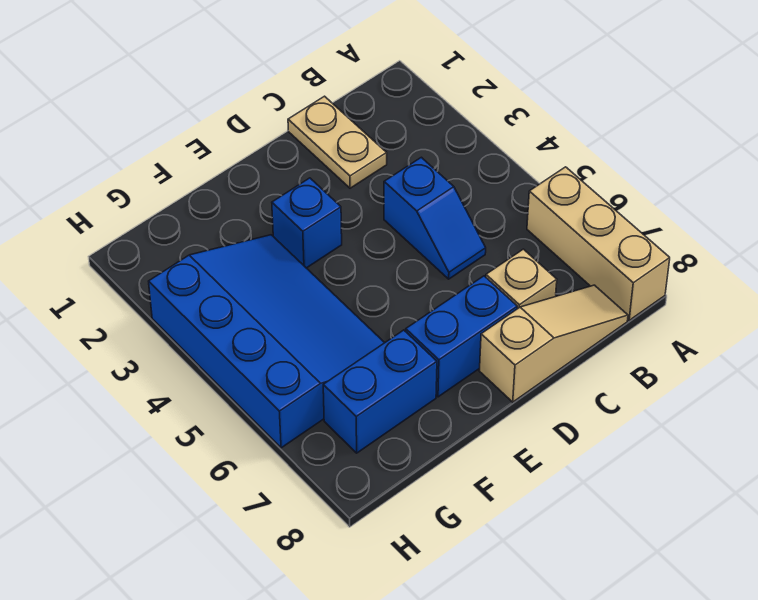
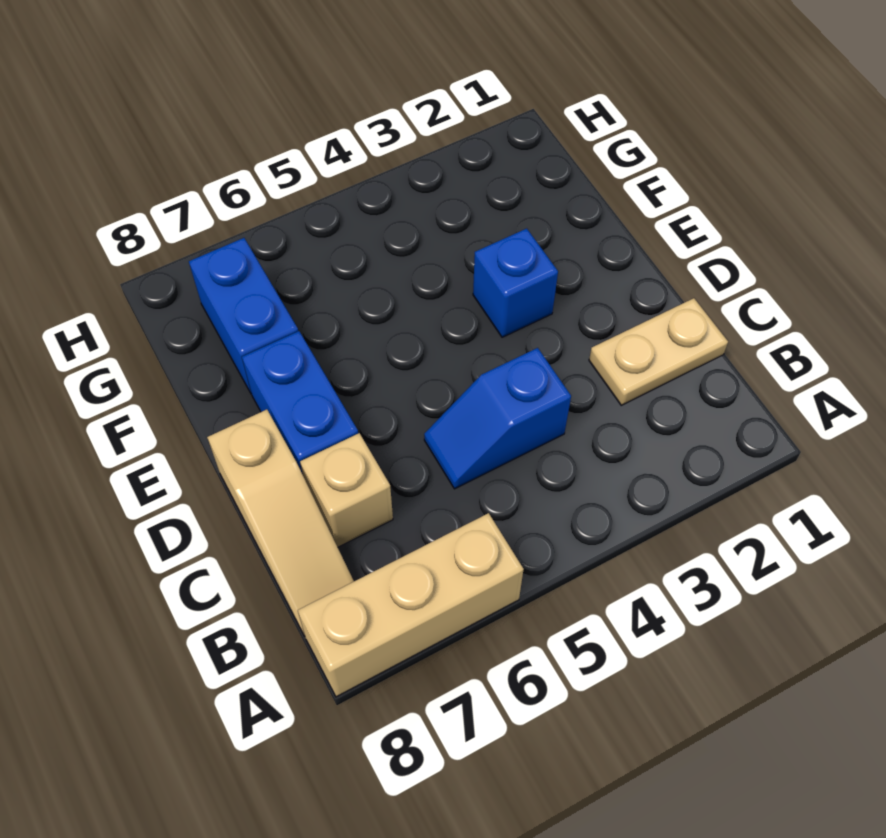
blue 3x4 slope [149,235,385,448] -> none

